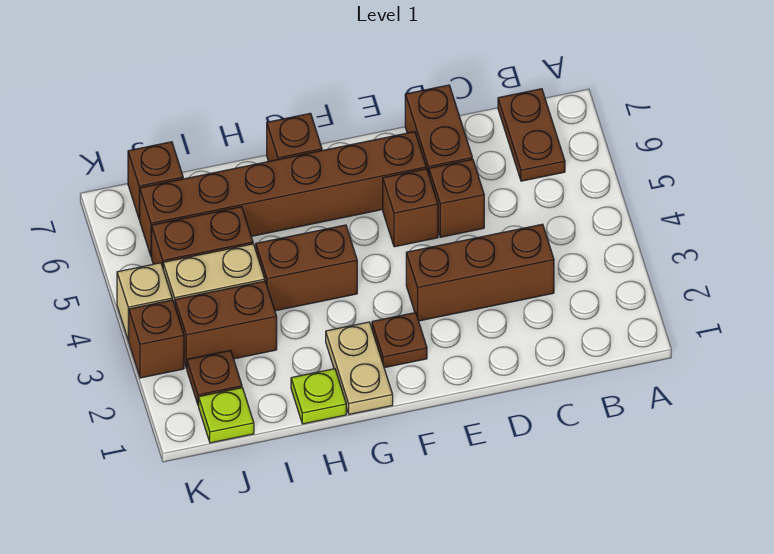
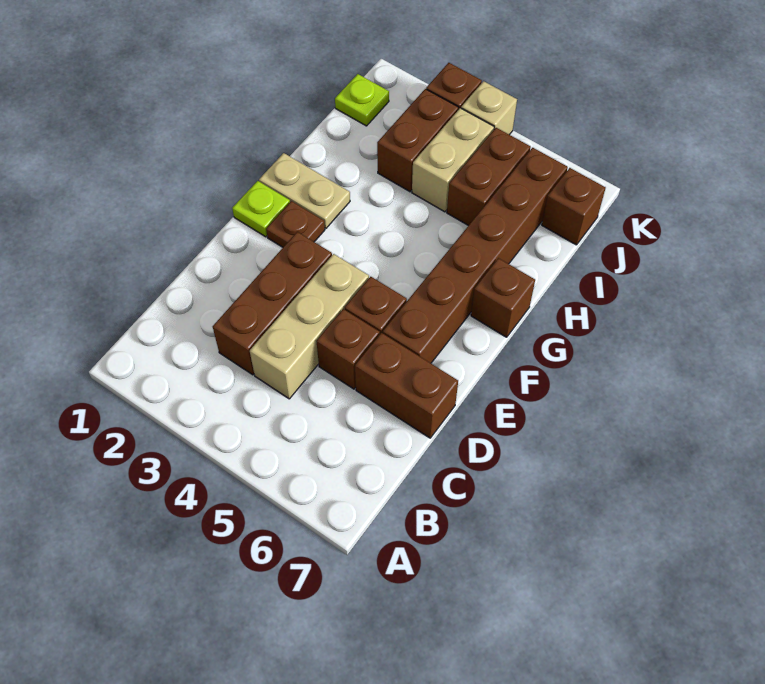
brown 1x2 plate [498,89,565,181] -> none
none -> tan 1x3 brick [250,254,369,399]
brown 1x2 brick [256,225,357,311] -> none
lime 1x1 plate [291,369,346,424] -> lime 1x1 plate moved to [232,181,290,237]
brown 1x1 plate [187,350,242,406] -> none

